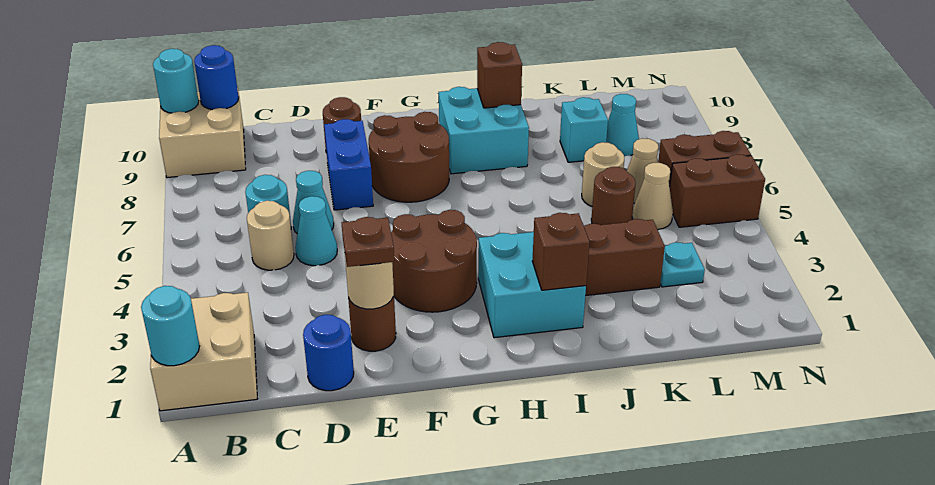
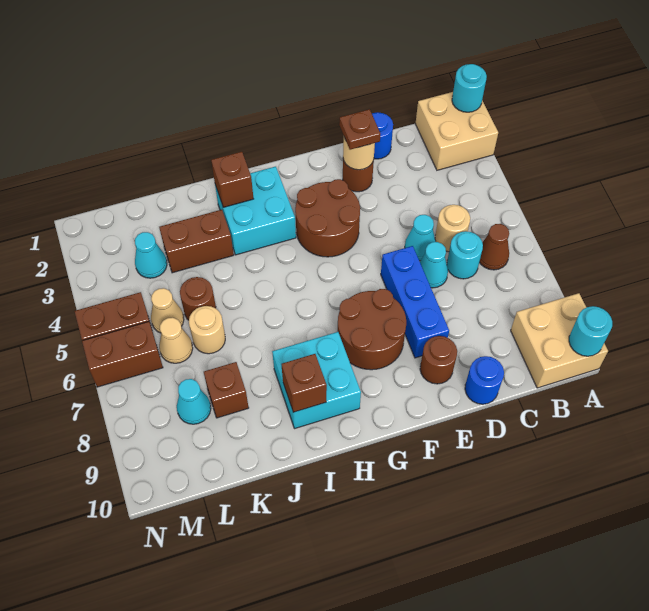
none -> brown 1x1 cone [479,224,509,270]
blue 1x1 round brick [194,45,239,110] -> blue 1x1 round brick moved to [465,356,504,404]
blue 1x2 brick [324,119,373,210] -> blue 1x3 brick [381,246,449,358]
cyan 1x1 brick [560,97,608,162] -> brown 1x1 brick [204,362,249,418]
cyan 1x1 plate [660,242,705,287] -> cyan 1x1 cone [135,232,167,278]

